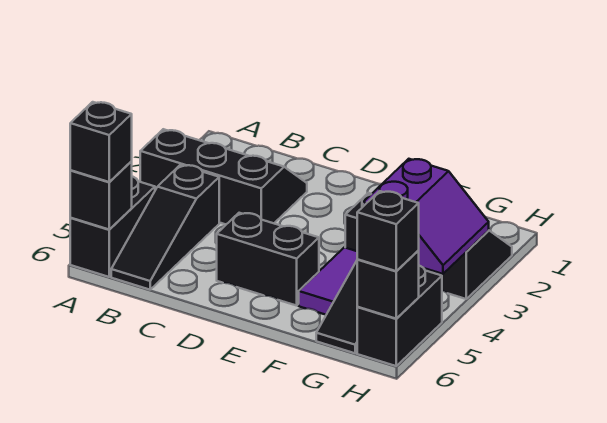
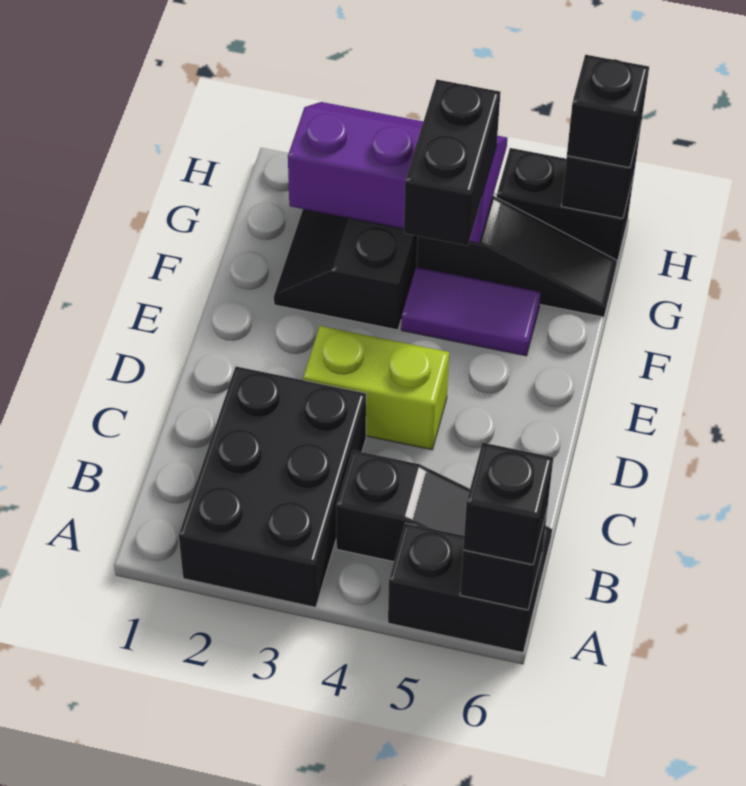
black 2x3 slope [140,129,307,224] -> black 2x3 brick [179,366,366,607]
none -> lime 1x2 brick [303,326,449,450]
black 1x2 brick [217,213,319,306] -> black 1x2 brick moved to [404,80,501,246]
purple 2x2 slope [363,159,489,274] -> purple 2x3 slope [288,102,507,244]

